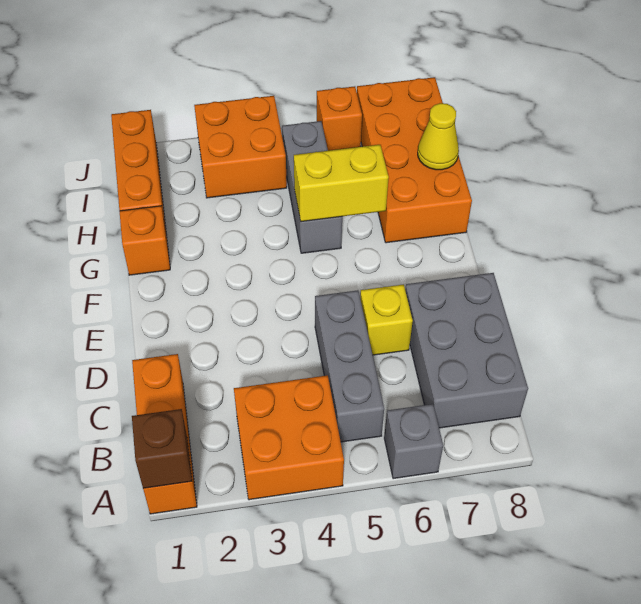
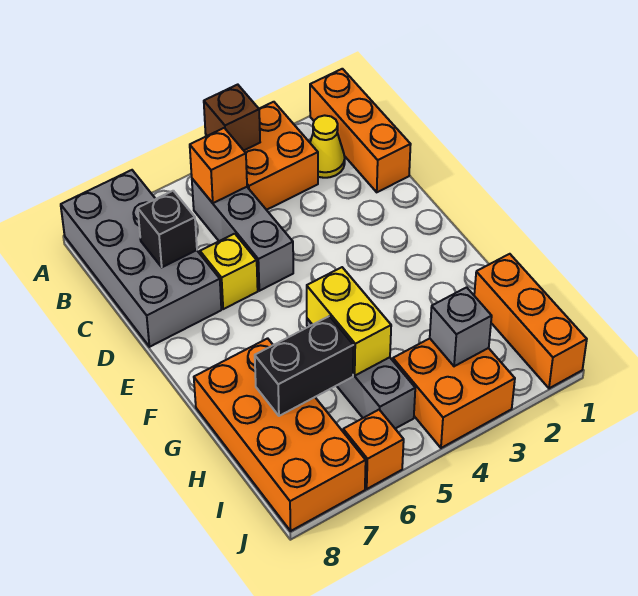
brown 1x1 brick [132,409,192,488] -> brown 1x1 brick moved to [204,85,260,150]
grey 1x1 brick [384,404,443,479] -> grey 1x1 brick moved to [430,287,492,366]
grey 2x3 brick [405,273,528,428] -> grey 2x4 brick [61,170,221,347]
none -> black 1x1 brick [138,191,197,267]
orange 1x1 brick [120,206,170,275] -> orange 1x1 brick moved to [190,128,247,203]
yellow 1x2 brick [294,145,389,222] -> yellow 1x2 brick turned to [307,267,391,376]
none -> black 1x2 brick [255,316,353,416]
yellow 1x1 cone [418,103,459,170] -> yellow 1x1 cone moved to [310,115,345,178]

